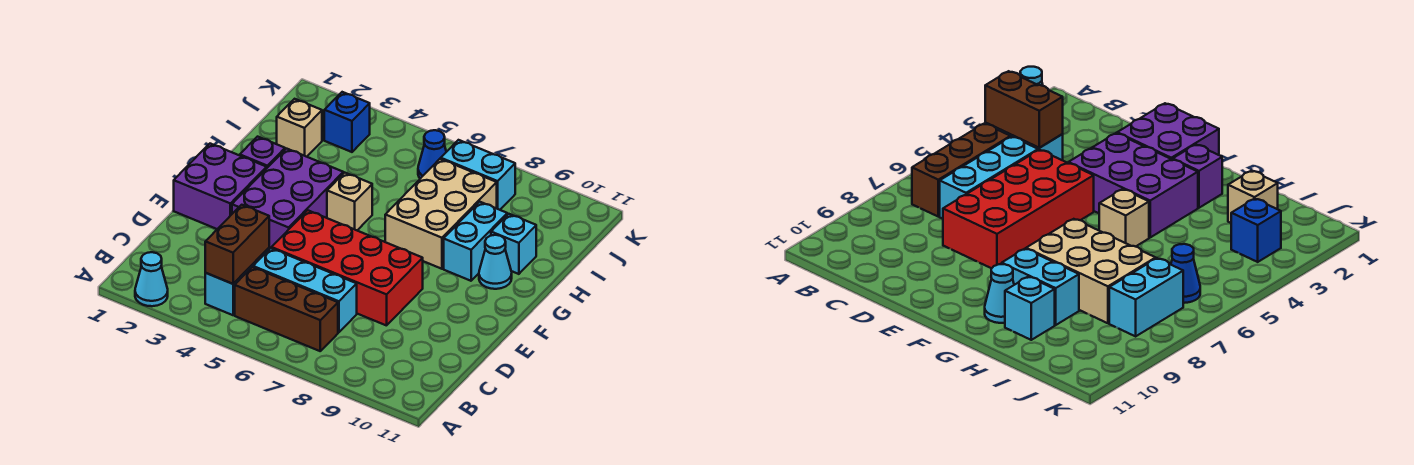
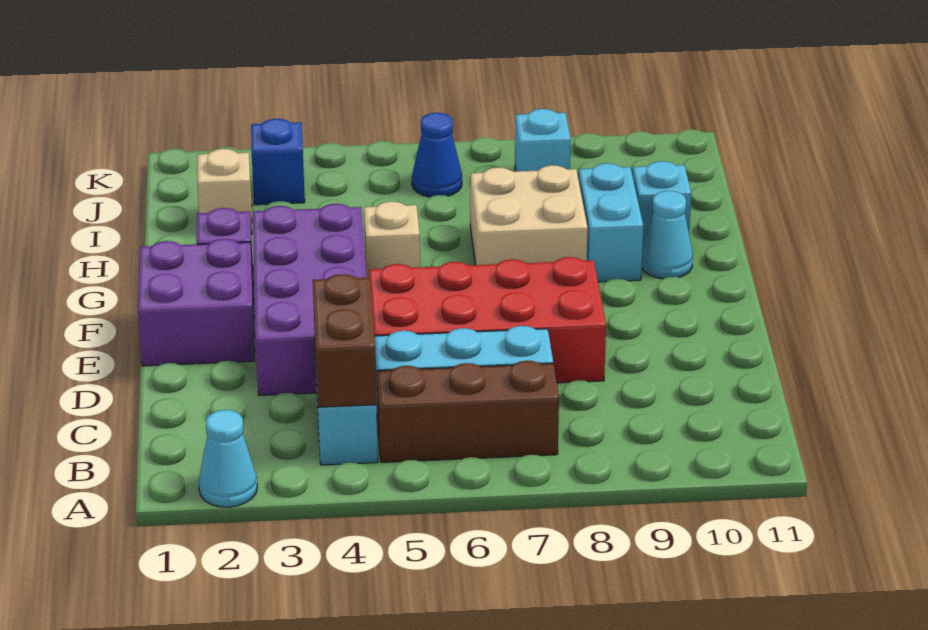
purple 2x3 brick [232,149,343,249] -> purple 2x4 brick [253,204,367,395]
tan 2x3 brick [385,159,497,269] -> tan 2x2 brick [470,165,588,265]
cyan 1x2 brick [441,140,516,210] -> cyan 1x1 brick [515,109,571,171]

